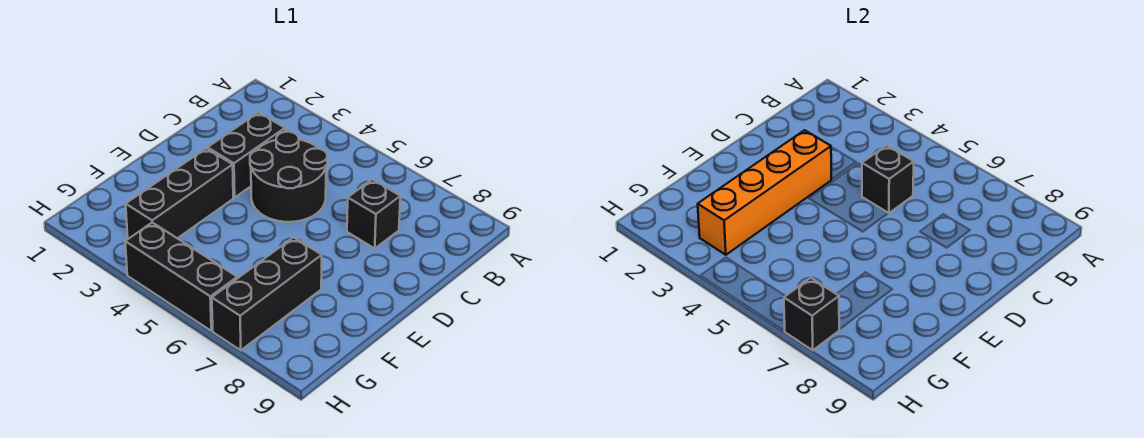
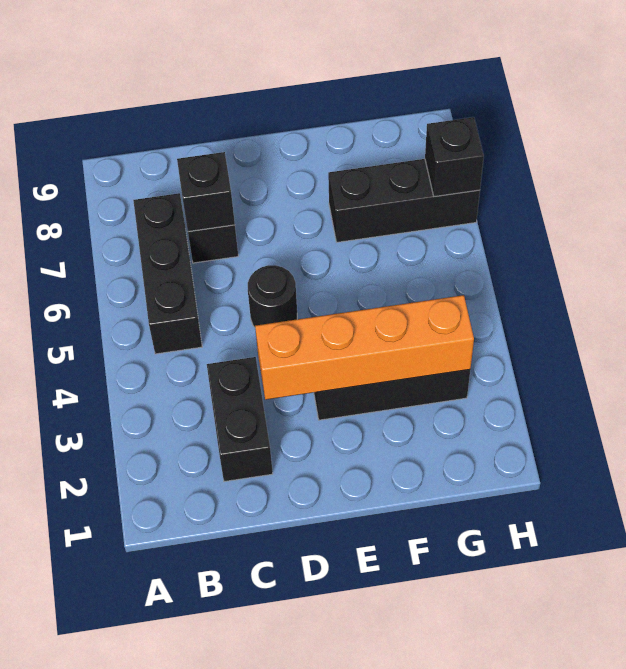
black 1x2 brick [208,112,285,198] -> black 1x2 brick turned to [207,357,273,482]
black 2x2 round brick [250,132,327,222] -> black 1x1 round brick [248,265,297,327]
black 1x1 brick [862,145,914,213] -> black 1x1 brick moved to [177,152,235,232]
black 1x3 brick [125,223,237,331] -> black 1x3 brick moved to [133,193,202,354]

